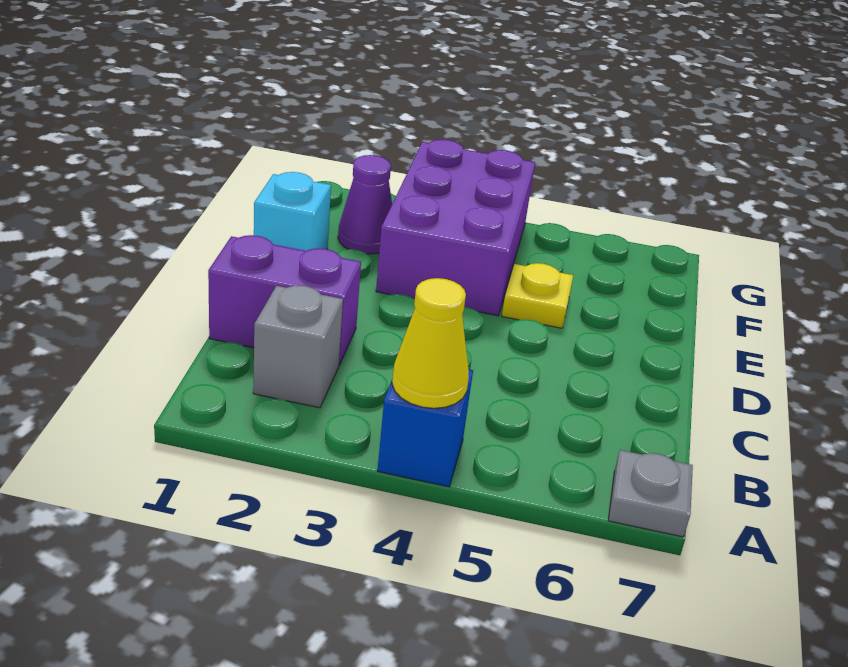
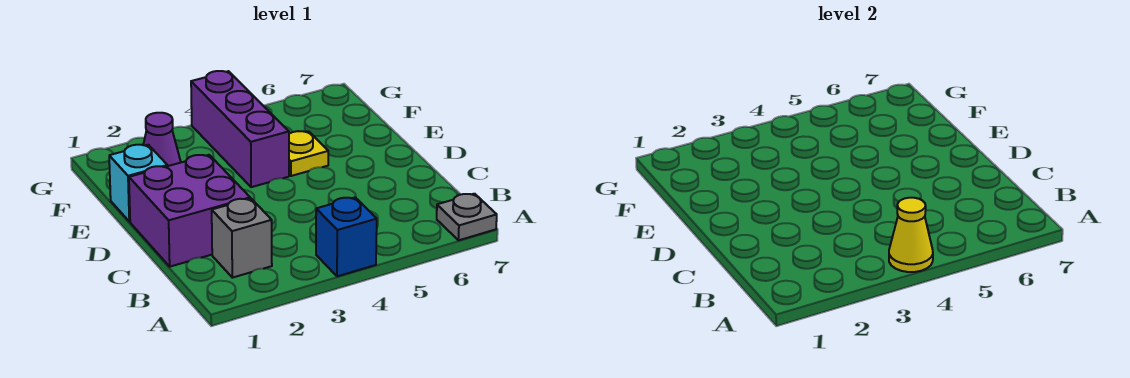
purple 1x2 brick [208,235,361,365] -> purple 2x2 brick [129,155,250,267]
purple 2x3 brick [376,139,535,316] -> purple 1x3 brick [191,71,289,187]

